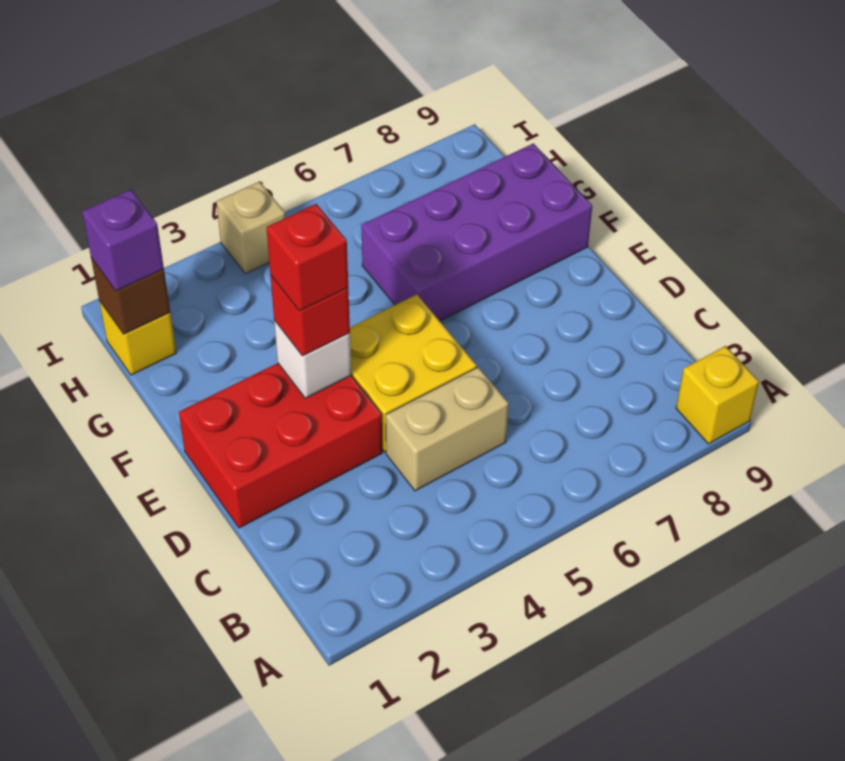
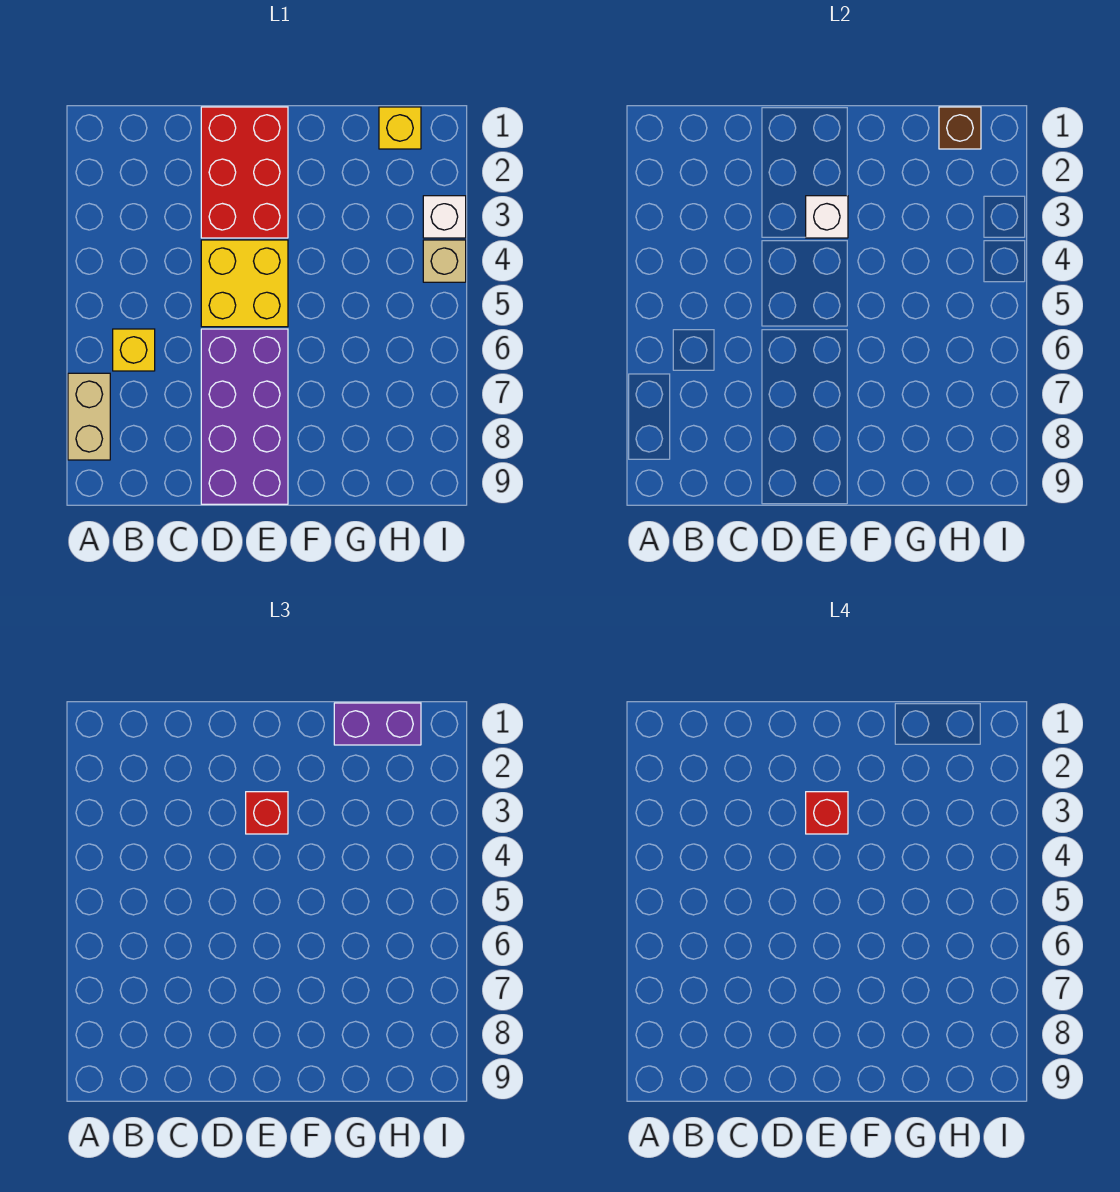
yellow 1x1 brick [676,346,759,444] -> yellow 1x1 brick moved to [113,329,155,371]
tan 1x2 brick [386,367,509,491] -> tan 1x2 brick moved to [68,373,110,460]
purple 2x4 brick [361,143,592,321] -> purple 2x4 brick moved to [201,329,288,504]
purple 1x1 brick [82,190,164,291] -> purple 1x2 brick [334,703,421,745]
none -> white 1x1 brick [423,196,466,238]

